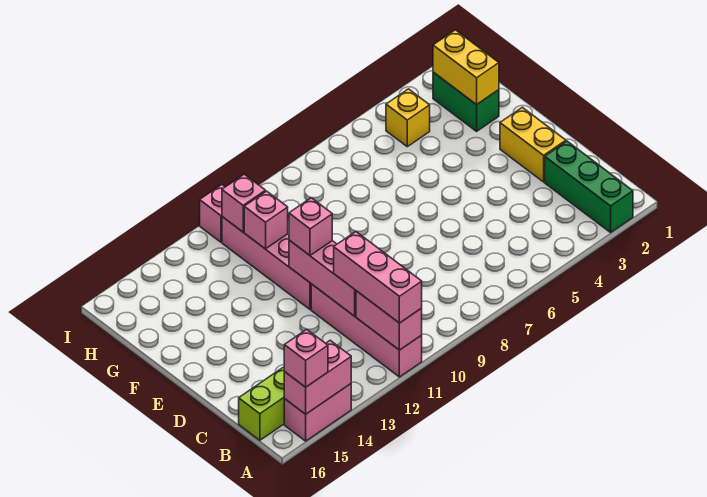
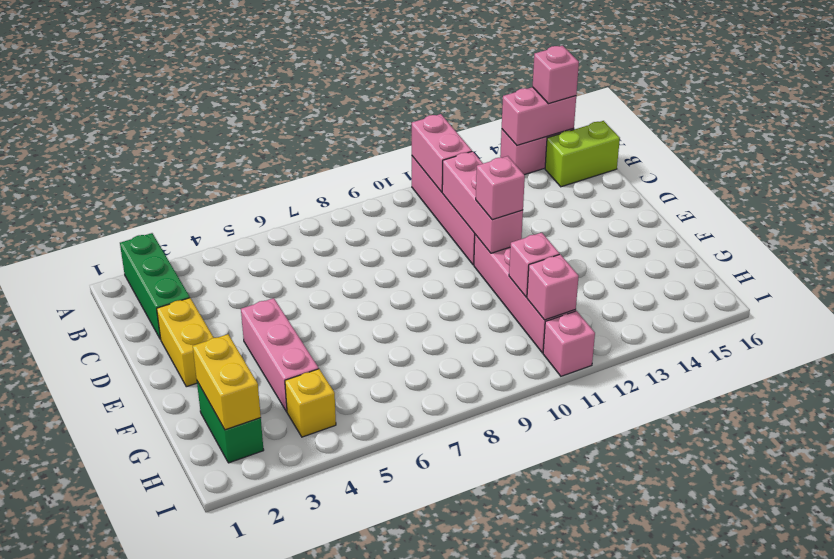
pink 1x3 brick [334,232,422,323] -> pink 1x3 brick moved to [241,298,319,412]

